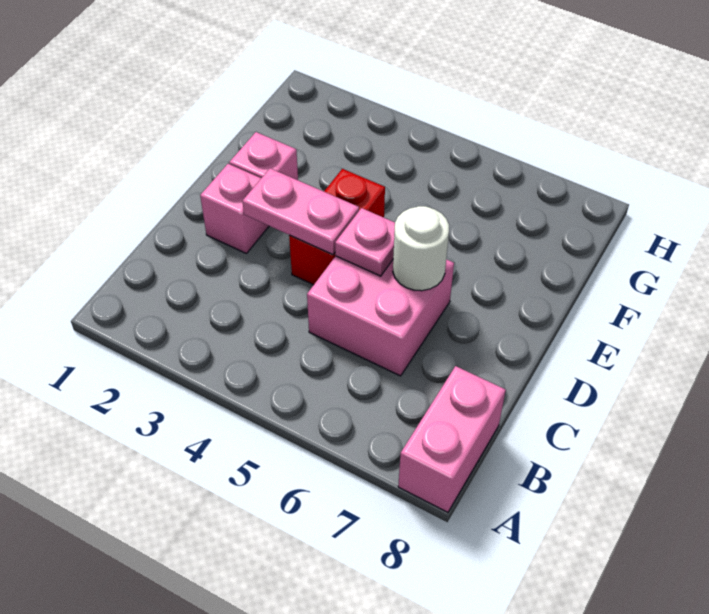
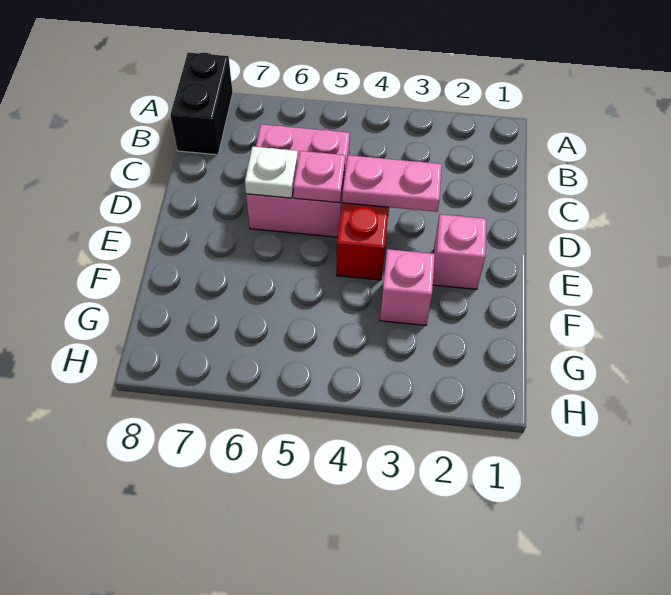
pink 1x2 brick [398,366,506,512] -> black 1x2 brick [170,53,233,155]
pink 1x1 brick [200,164,269,254] -> pink 1x1 brick moved to [380,249,435,325]
white 1x1 round brick [393,206,449,291] -> white 1x1 plate [245,147,298,198]

